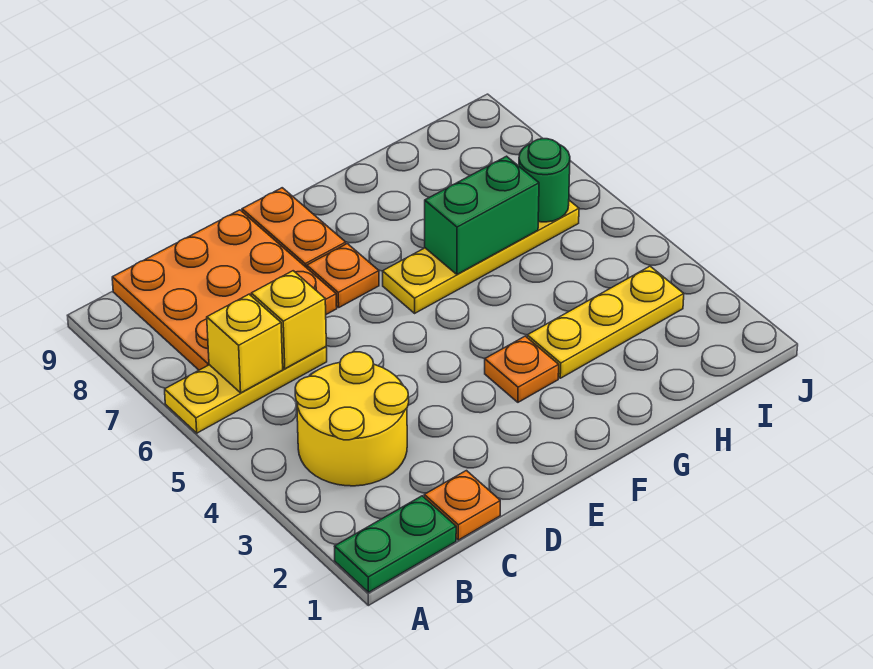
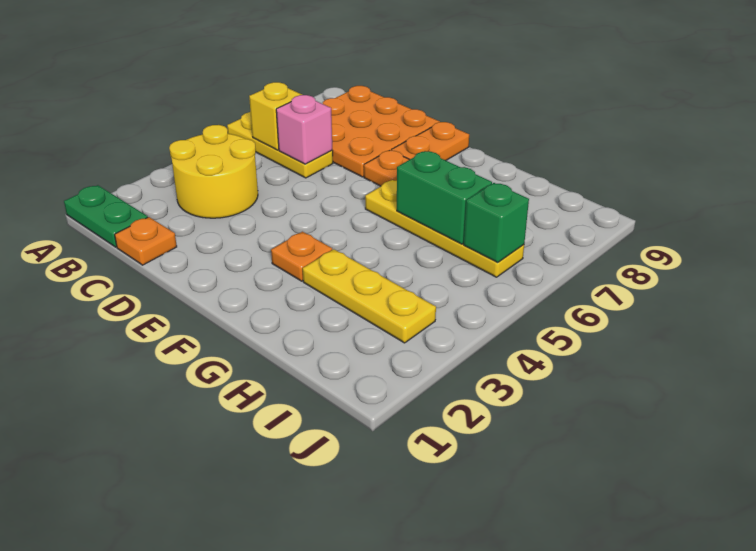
yellow 1x1 brick [251,271,326,369] -> pink 1x1 brick [276,95,332,164]
green 1x1 round brick [519,139,570,222] -> green 1x1 brick [464,183,529,263]

